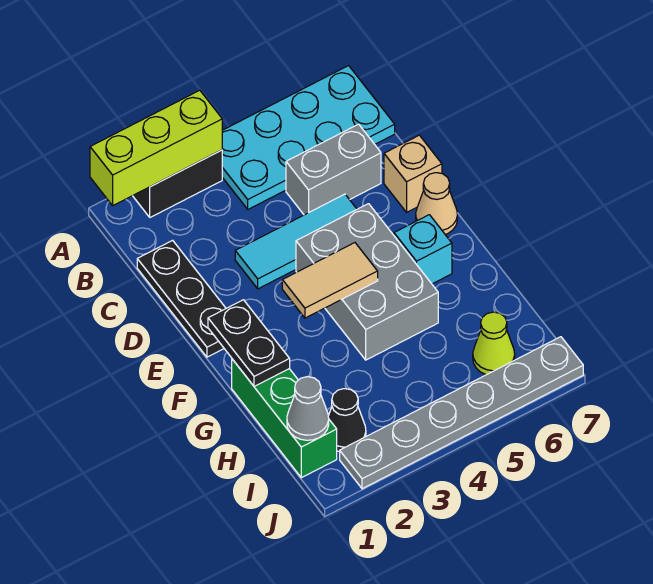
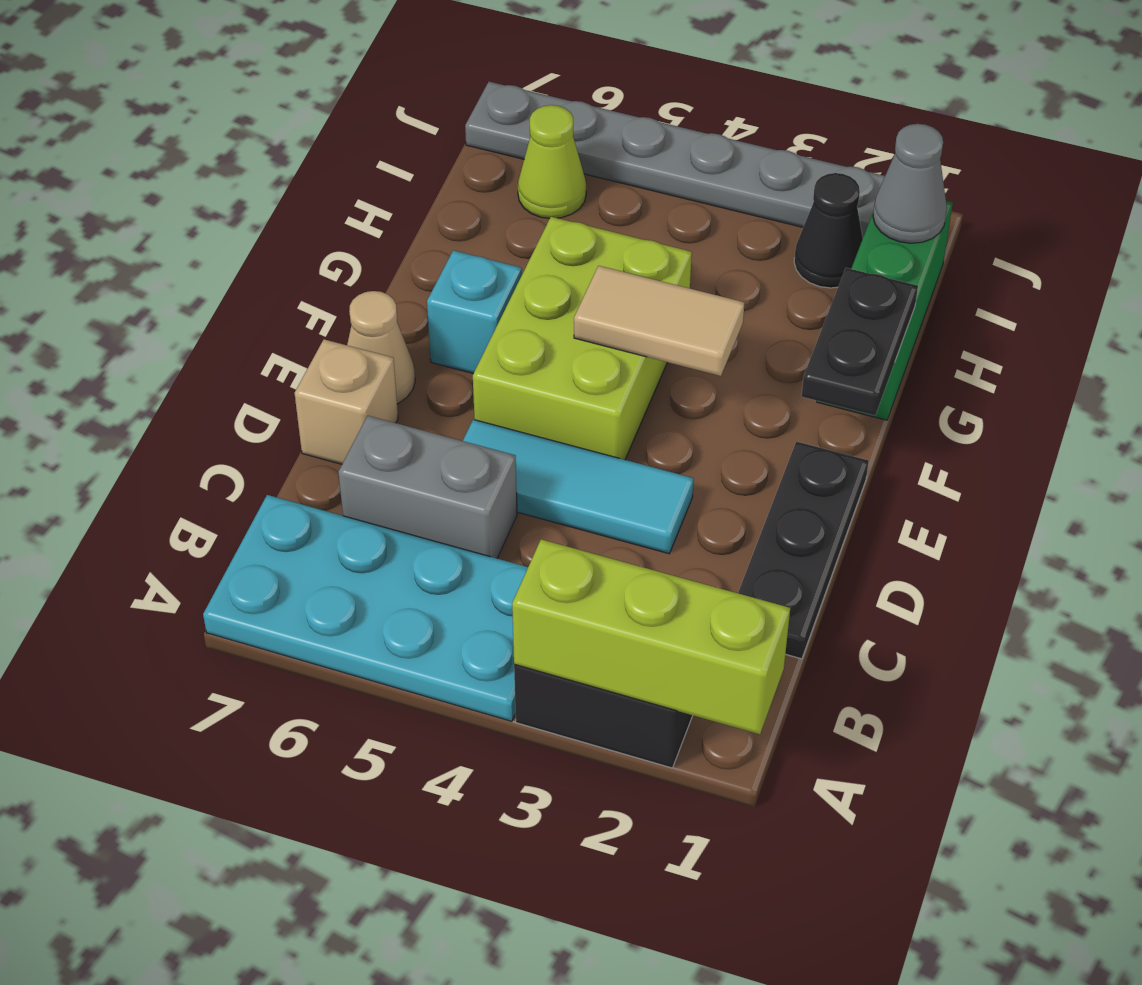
grey 2x3 brick [296,204,438,360] -> lime 2x3 brick [473,217,692,460]

